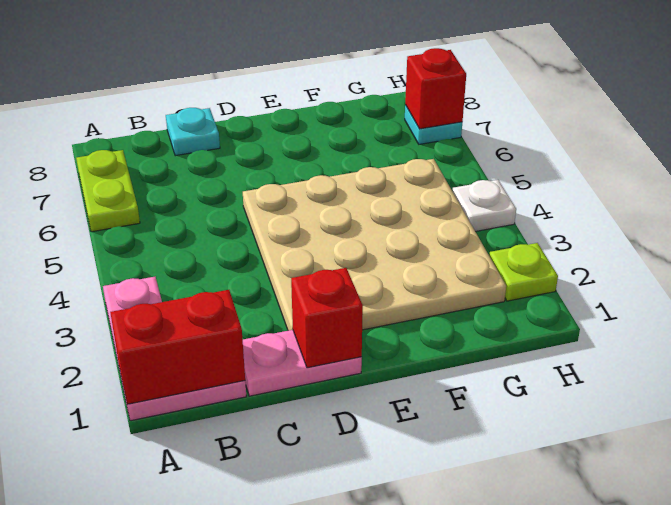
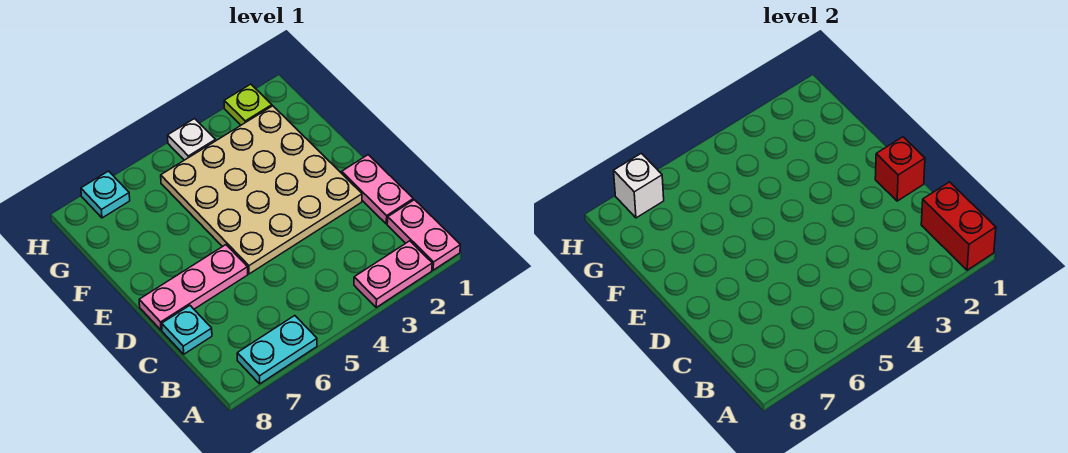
lime 1x2 plate [76,150,140,232] -> cyan 1x2 plate [237,316,317,384]
none -> pink 1x3 plate [139,245,248,330]
red 1x1 brick [405,48,466,129] -> white 1x1 brick [614,153,664,218]

